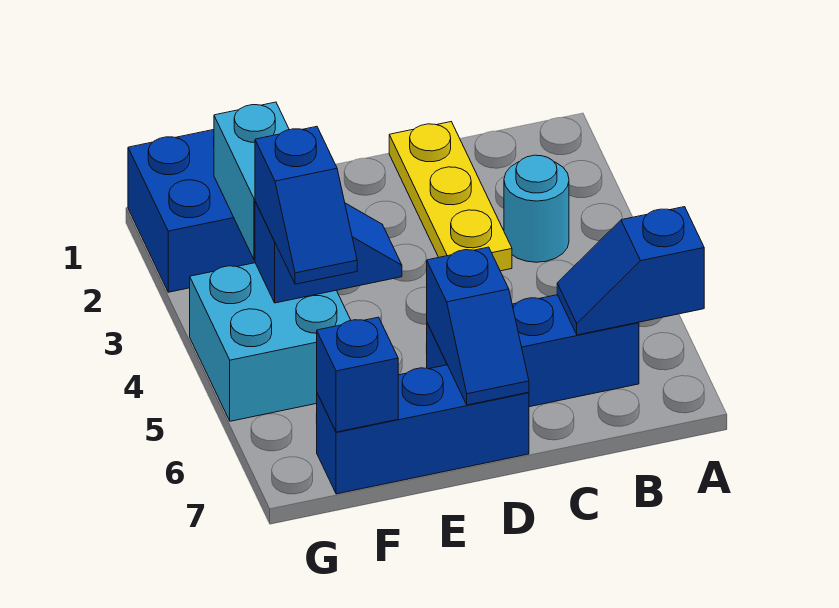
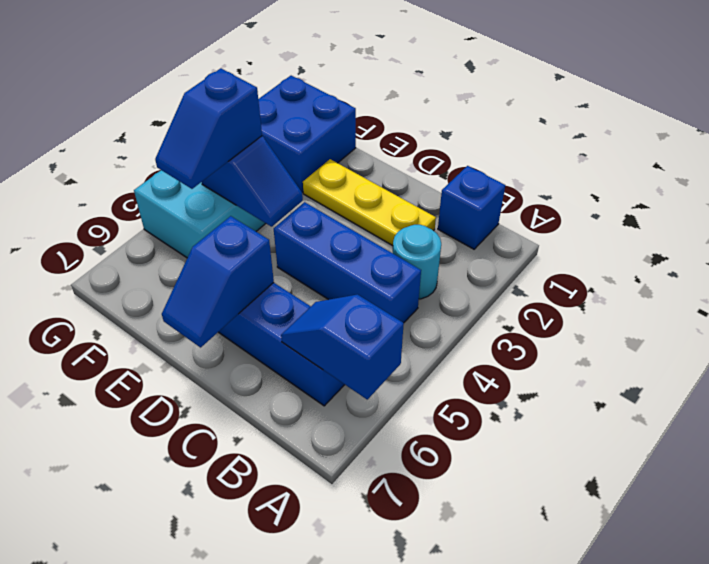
yellow 1x3 plate [389,122,512,271] -> yellow 1x3 plate turned to [303,159,436,246]
blue 1x3 brick [316,365,529,494] -> blue 1x3 brick moved to [274,202,421,323]
cyan 1x2 brick [214,102,289,260] -> none
blue 1x1 brick [317,317,398,432] -> blue 1x1 brick moved to [438,166,505,249]

